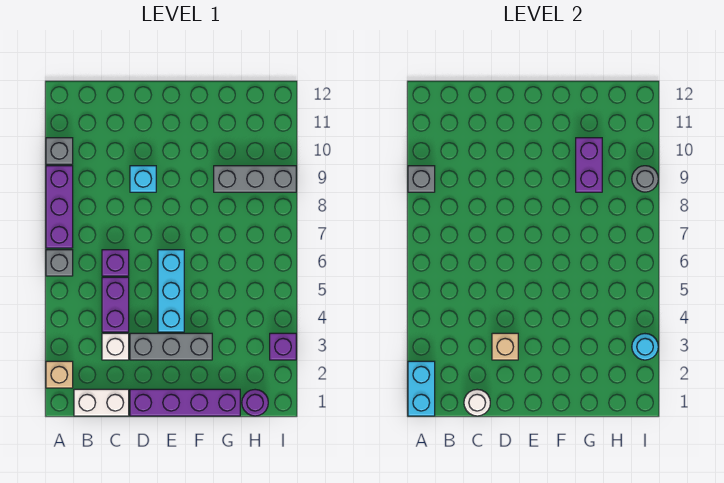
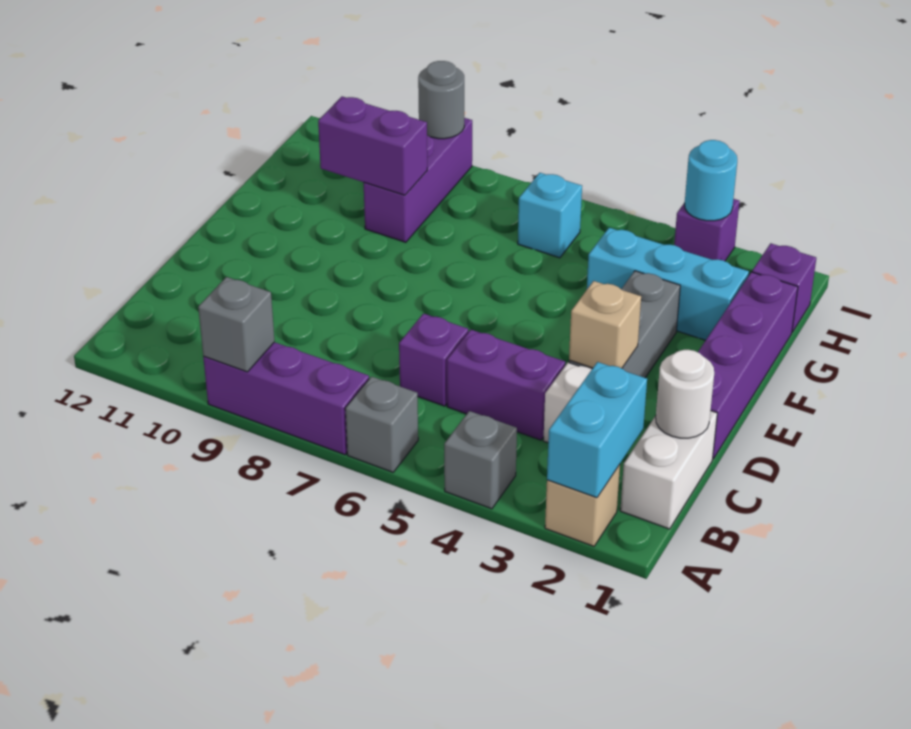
cyan 1x2 brick [408,361,435,416] -> cyan 1x2 brick turned to [547,362,647,498]
grey 1x1 brick [46,138,73,164] -> grey 1x1 brick moved to [444,411,517,509]
cyan 1x1 brick [130,166,156,192] -> cyan 1x1 brick moved to [518,173,582,258]
cyan 1x3 brick [158,250,184,332] -> cyan 1x3 brick moved to [587,228,749,340]
grey 1x3 brick [214,166,296,192] -> purple 1x3 brick [364,118,472,242]
purple 1x1 round brick [242,389,268,416] -> purple 1x1 brick [752,243,816,332]

